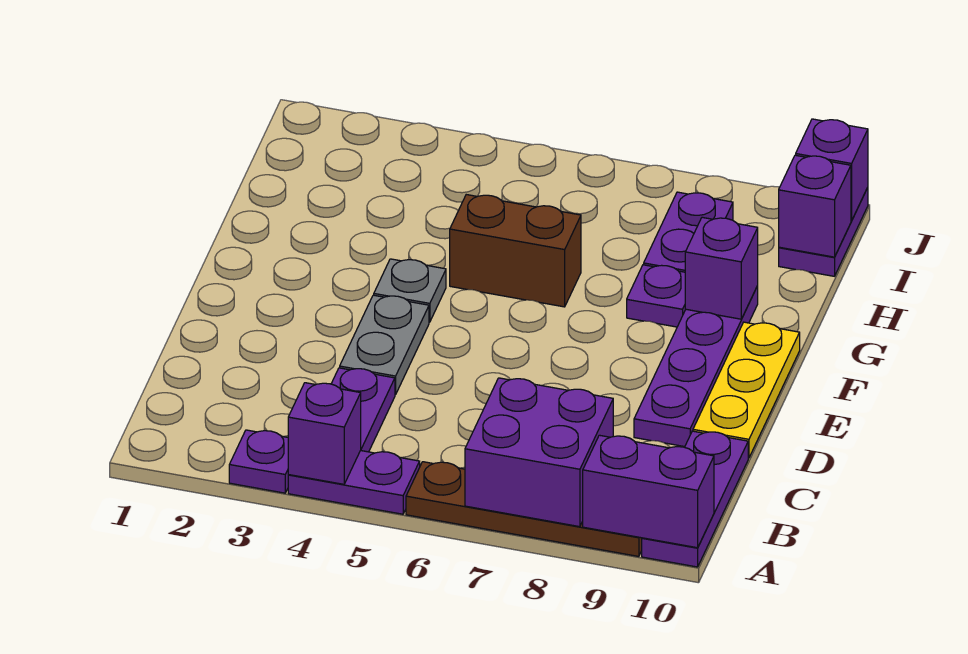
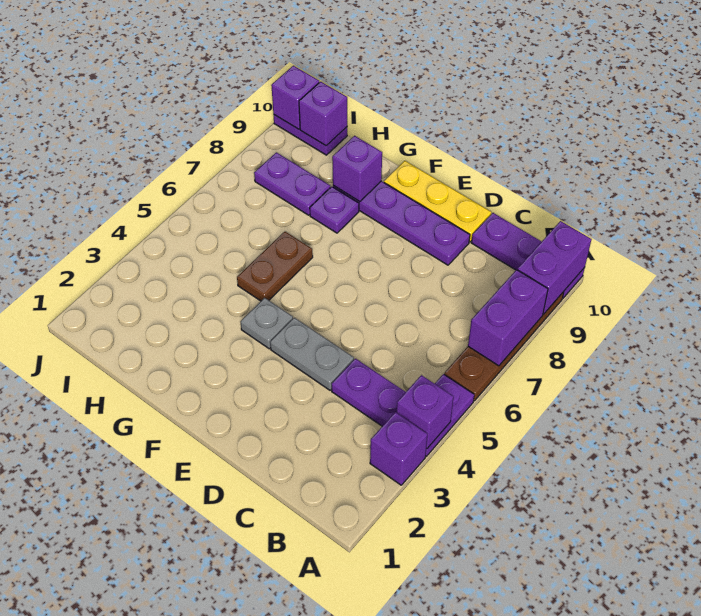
purple 1x1 plate [229,430,288,493] -> purple 1x1 brick [370,412,427,485]
purple 2x2 brick [465,378,613,527] -> purple 1x2 brick [468,270,548,366]
brown 1x2 brick [450,195,581,307] -> brown 1x2 plate [237,232,313,301]

